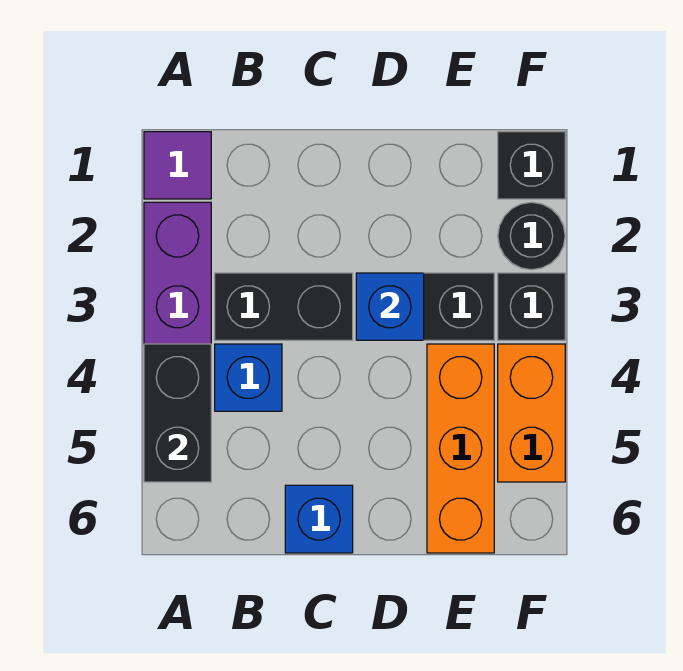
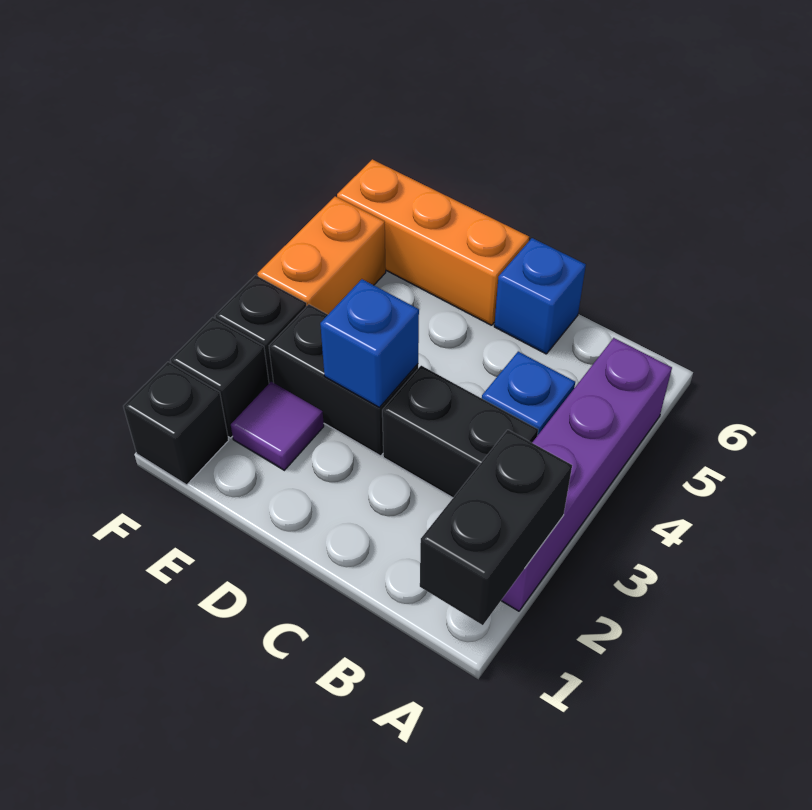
purple 1x1 tile [144,132,211,199] -> purple 1x1 tile moved to [231,382,324,470]
black 1x2 brick [144,344,211,482] -> black 1x2 brick moved to [420,430,572,625]
orange 1x3 brick [427,344,494,553] -> orange 1x3 brick turned to [337,159,529,325]
black 1x1 round brick [498,202,565,270] -> black 1x1 brick [170,317,269,438]

